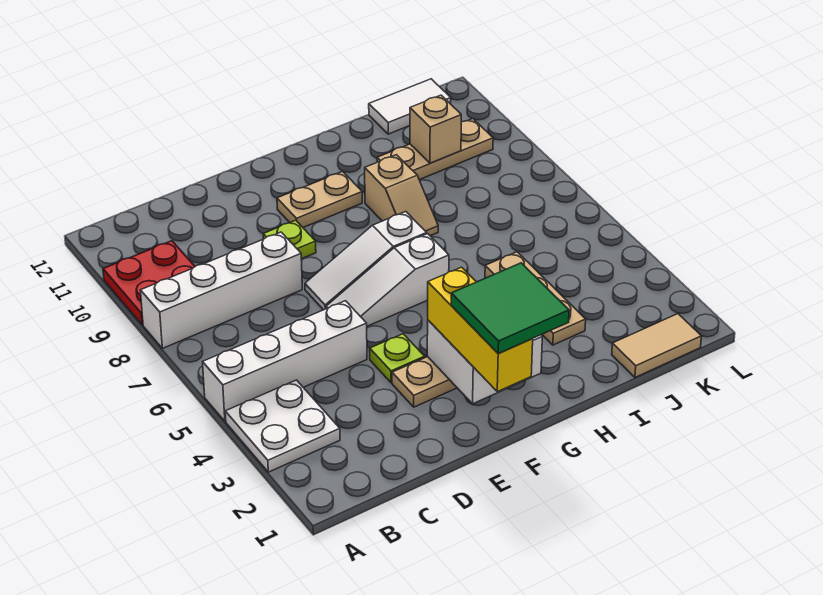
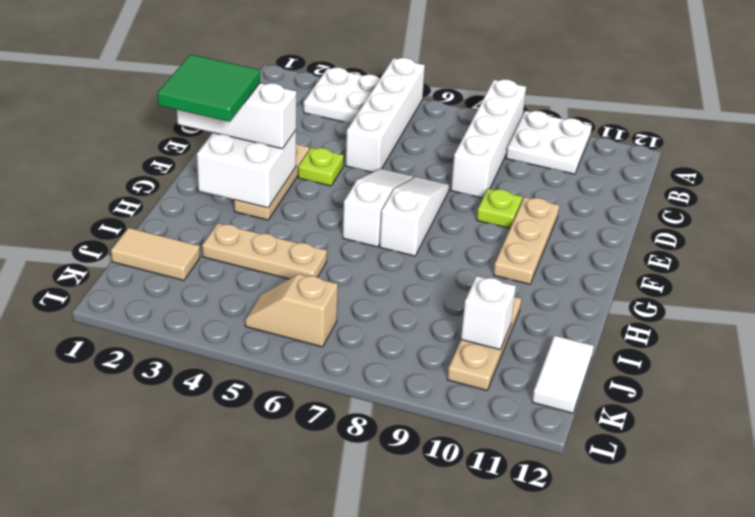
red 2x2 plate [103,241,195,325] -> white 2x2 plate [506,111,592,174]
yellow 1x3 brick [428,267,533,392] -> white 1x3 brick [177,83,296,149]
tan 1x2 plate [277,172,362,227] -> tan 1x3 plate [493,197,559,284]
tan 1x2 slope [365,155,438,236] -> tan 1x2 slope moved to [245,274,338,347]
tan 1x2 tile [612,314,701,377] -> tan 1x2 tile turned to [111,228,200,280]
tan 1x1 brick [410,95,461,163] -> white 1x1 brick [461,276,516,350]

